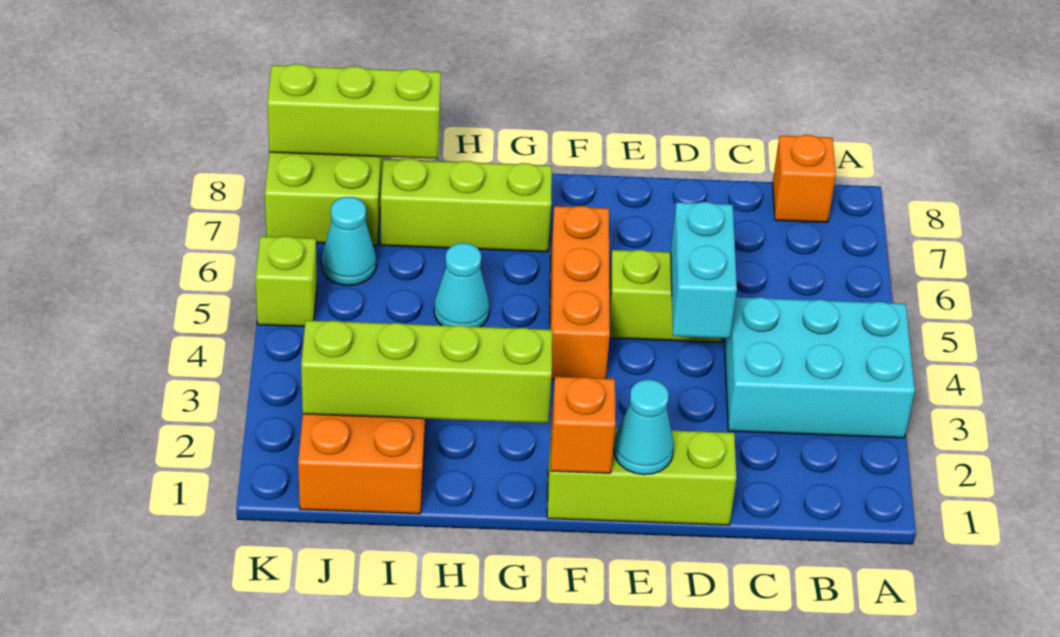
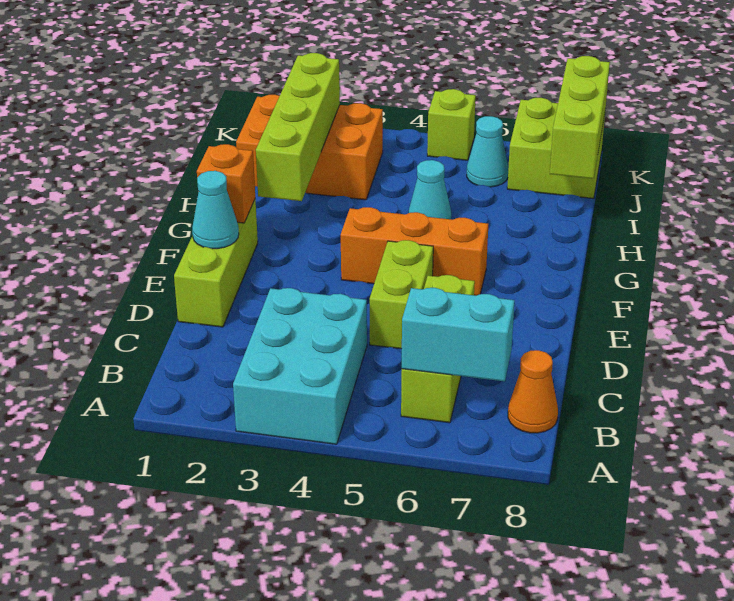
orange 1x1 brick [773,135,836,222] -> orange 1x1 cone [508,350,558,433]
cyan 1x2 brick [671,202,737,338] -> cyan 1x2 brick moved to [402,288,515,381]
lime 1x3 brick [381,159,552,252] -> lime 1x3 brick moved to [401,275,475,423]

